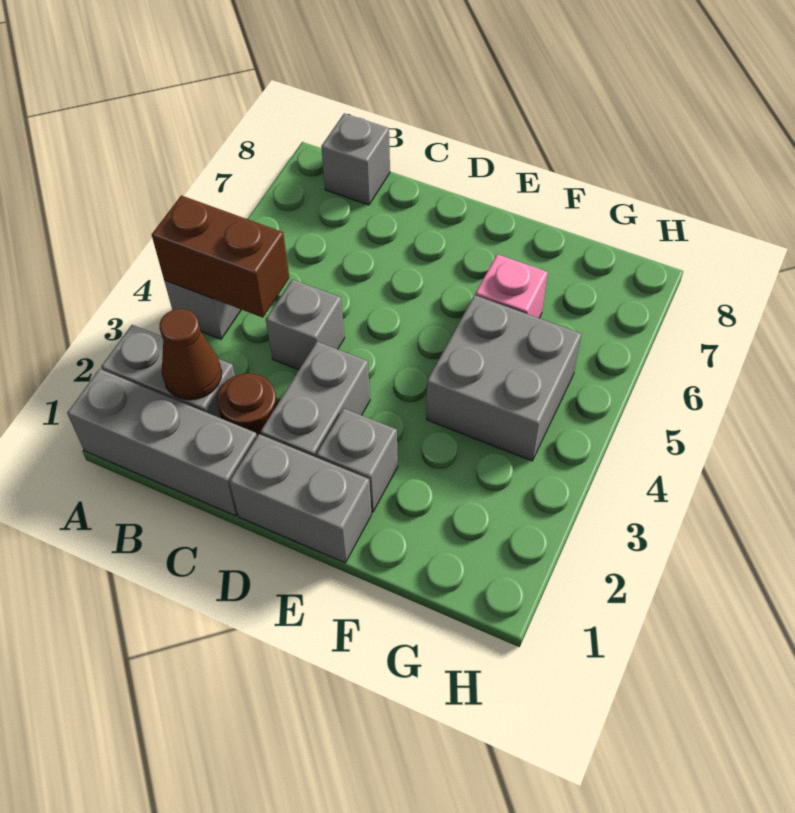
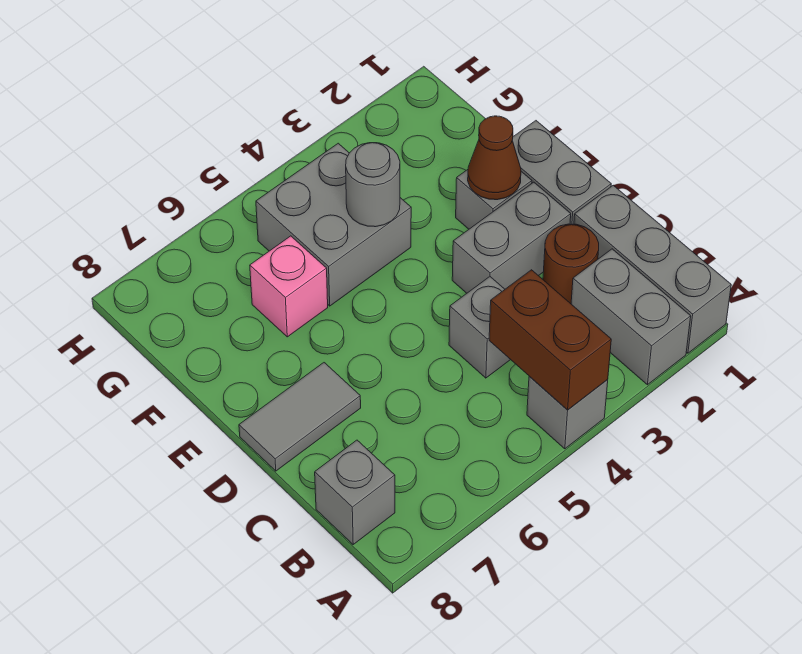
brown 1x1 cone [159,309,222,400] -> brown 1x1 cone moved to [468,116,521,200]
none -> grey 1x2 tile [239,363,361,471]
none -> grey 1x1 round brick [346,143,400,227]

